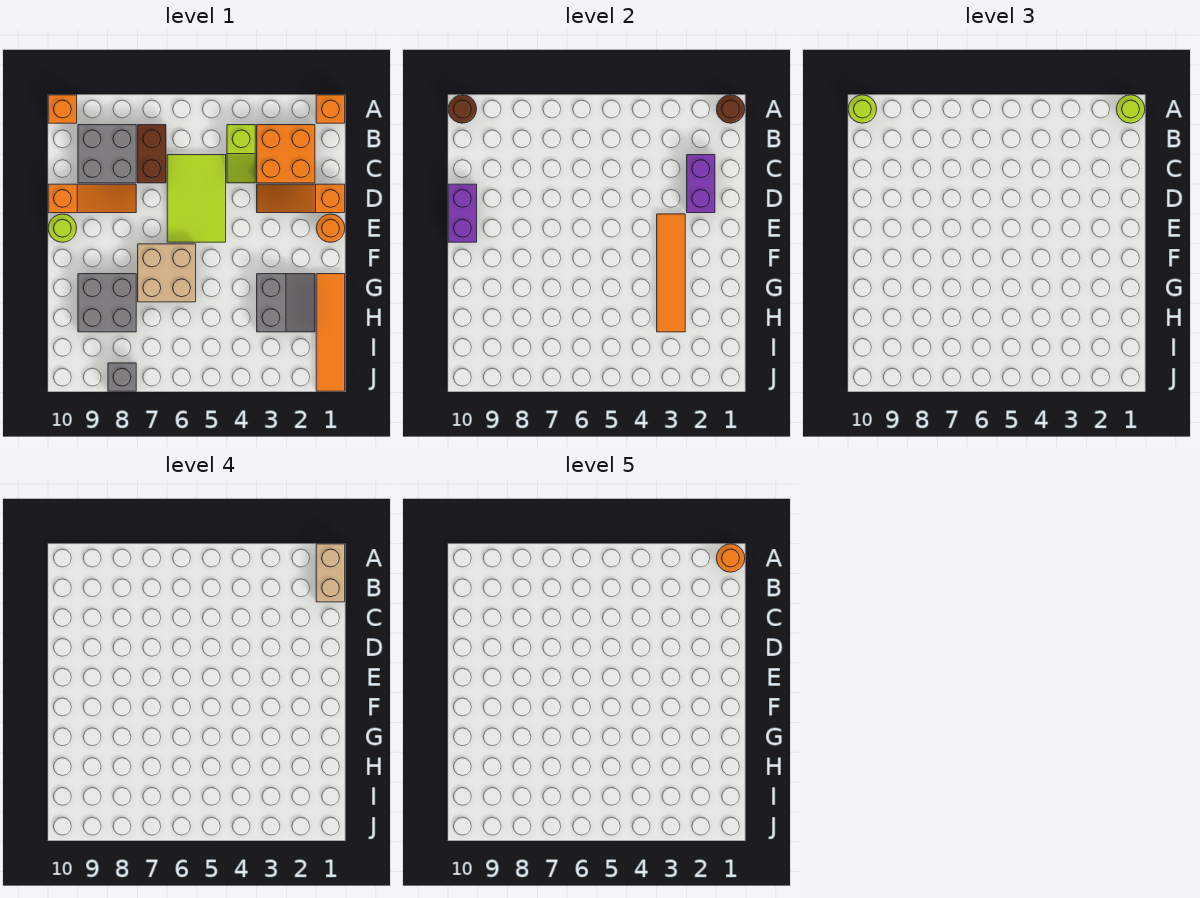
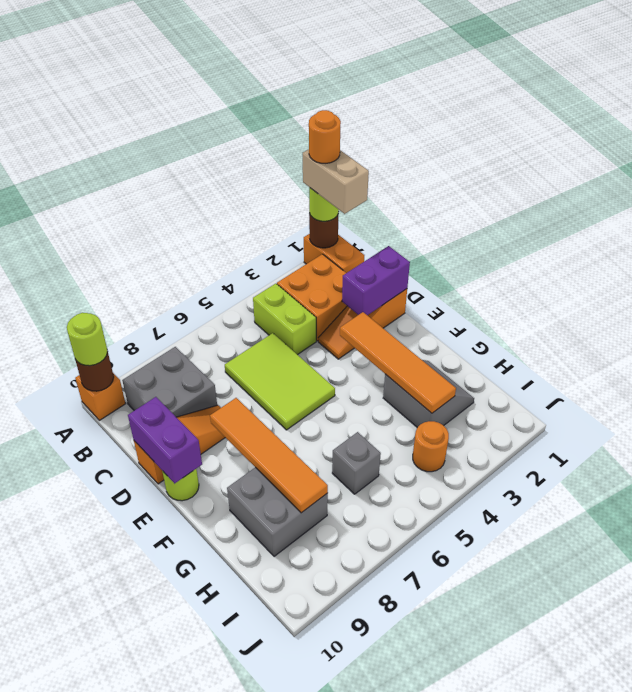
orange 1x1 brick [316,95,345,123] -> orange 1x2 brick [304,234,364,273]
lime 1x2 slope [227,125,255,183] -> lime 1x2 brick [253,284,316,355]
brown 1x2 brick [138,125,166,183] -> none
purple 1x2 brick [687,155,715,213] -> purple 1x2 brick turned to [342,246,410,315]
orange 1x1 round brick [316,214,345,242] -> orange 1x1 round brick moved to [413,421,449,472]
tan 2x2 brick [138,244,196,302] -> none
orange 1x4 tile [316,274,345,391] -> orange 1x4 tile moved to [210,398,328,513]
grey 1x1 brick [108,363,136,391] -> grey 1x1 brick moved to [332,432,381,494]

